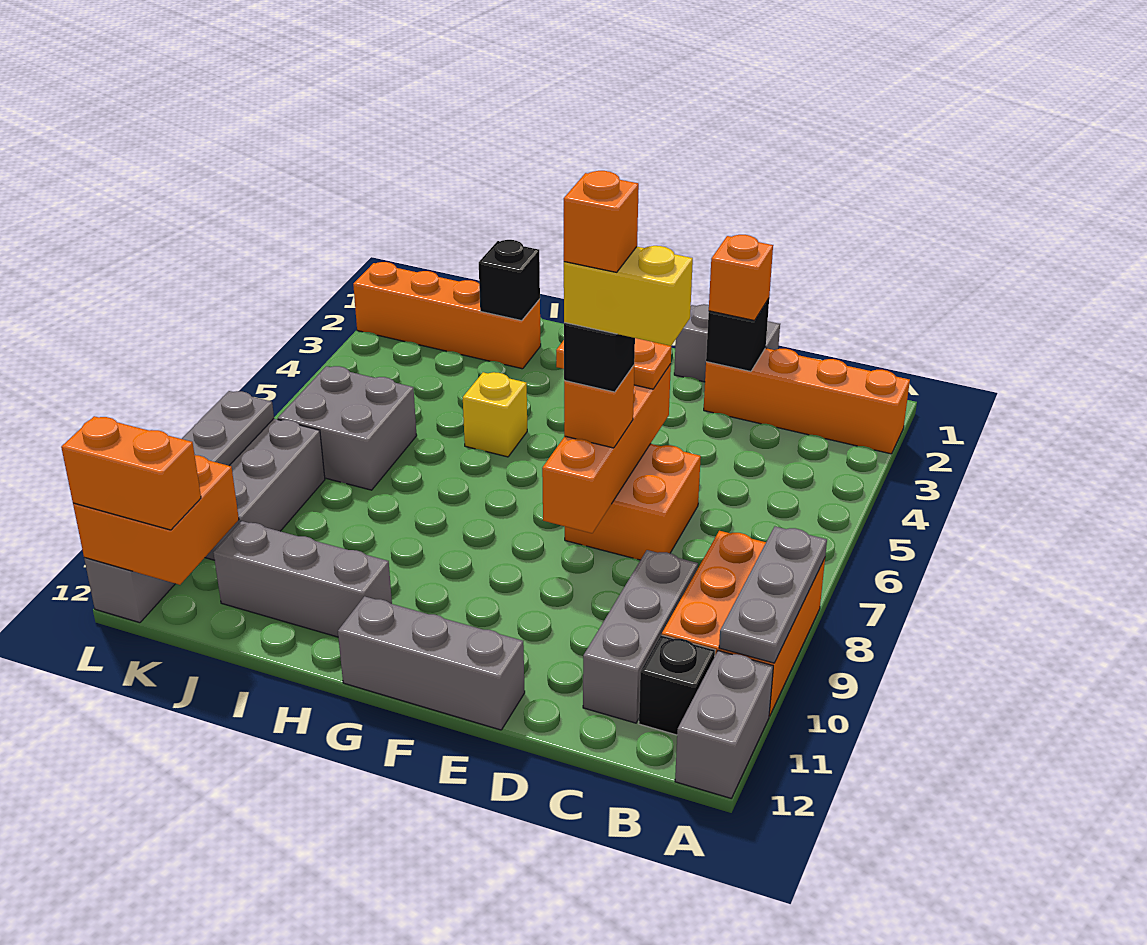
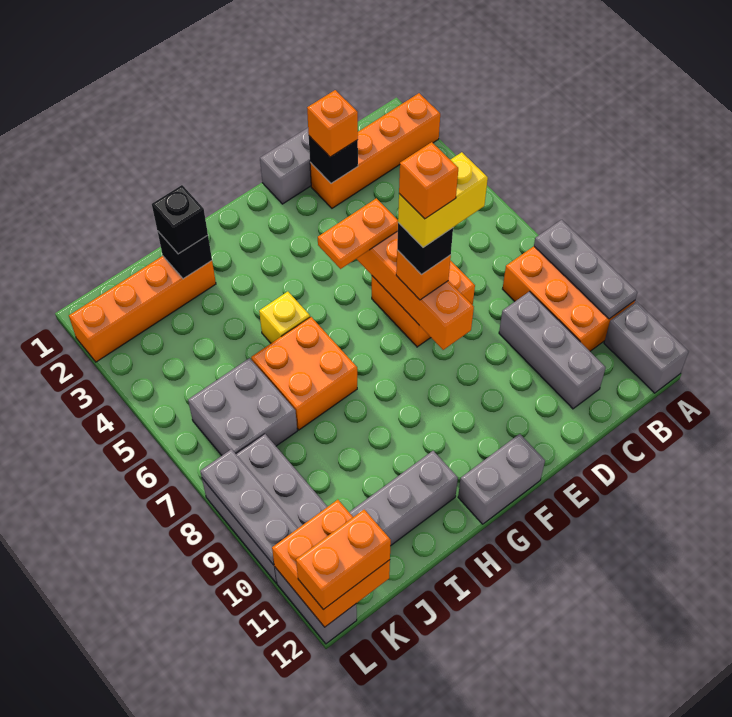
black 1x1 brick [639,635,715,735] -> black 1x1 brick moved to [152,185,208,254]
grey 1x3 brick [338,596,525,730] -> grey 1x2 brick [458,434,545,524]
none -> orange 2x2 brick [251,317,357,430]

